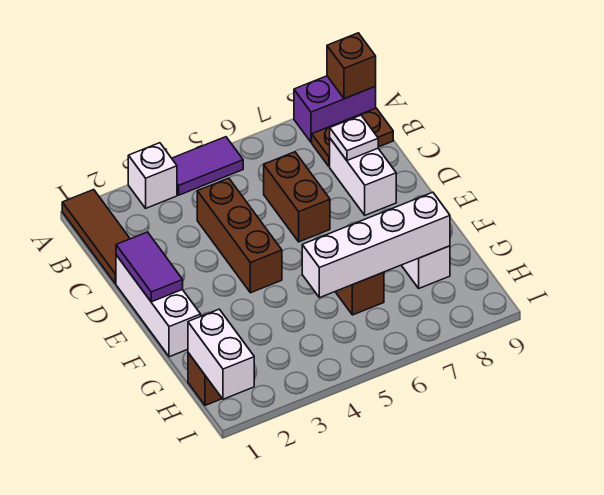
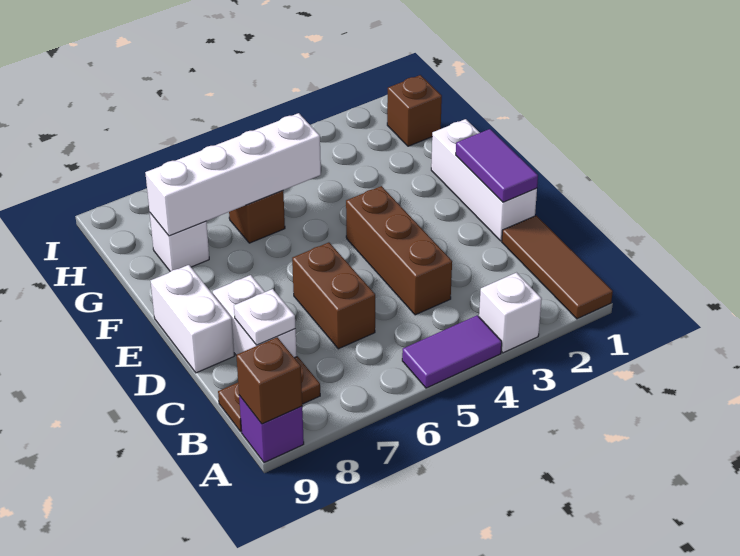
purple 1x2 brick [294,76,376,142] -> purple 1x1 brick [239,395,304,463]
white 1x2 brick [188,309,254,399] -> white 1x2 brick moved to [151,265,234,373]

